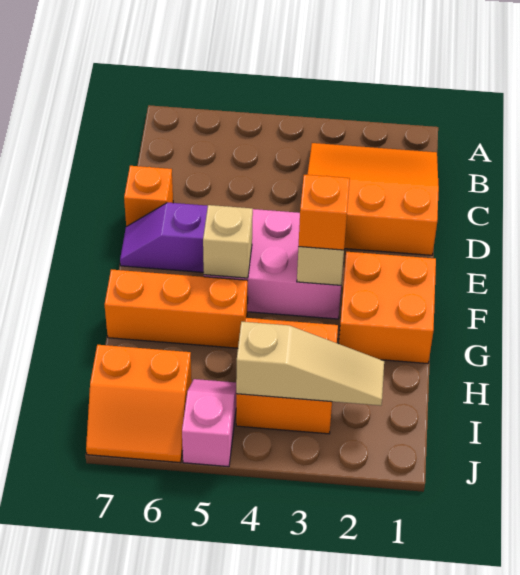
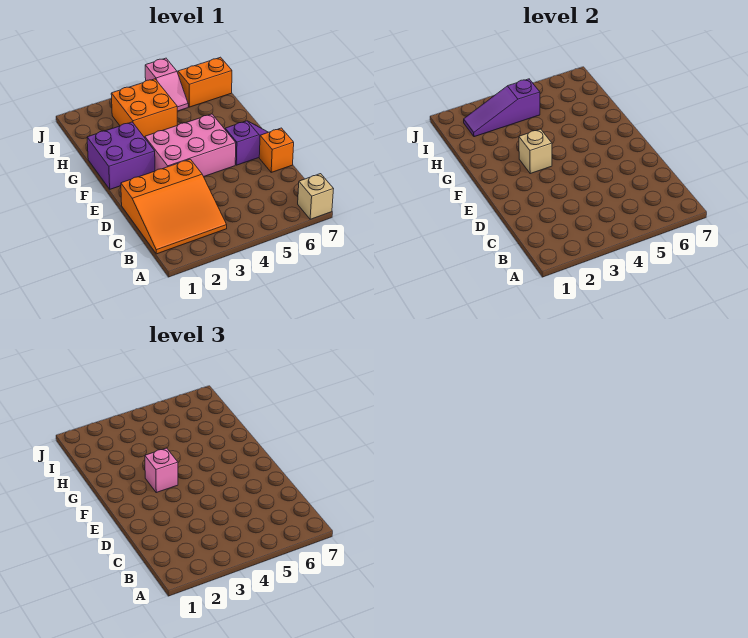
orange 2x2 brick [339,252,436,364] -> purple 2x2 brick [87,122,155,189]
orange 1x1 brick [298,175,350,250] -> pink 1x1 brick [145,448,178,493]
tan 1x1 brick [203,205,253,278] -> tan 1x1 brick moved to [298,174,333,219]
orange 1x3 brick [105,269,248,348] -> none
tan 1x3 slope [236,322,384,406] -> purple 1x3 slope [464,79,540,137]

